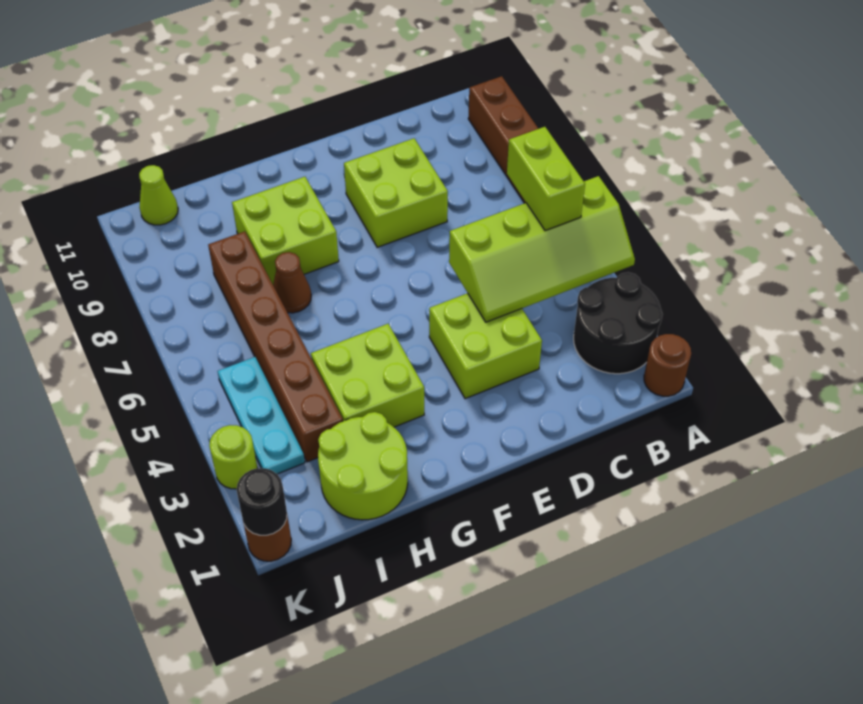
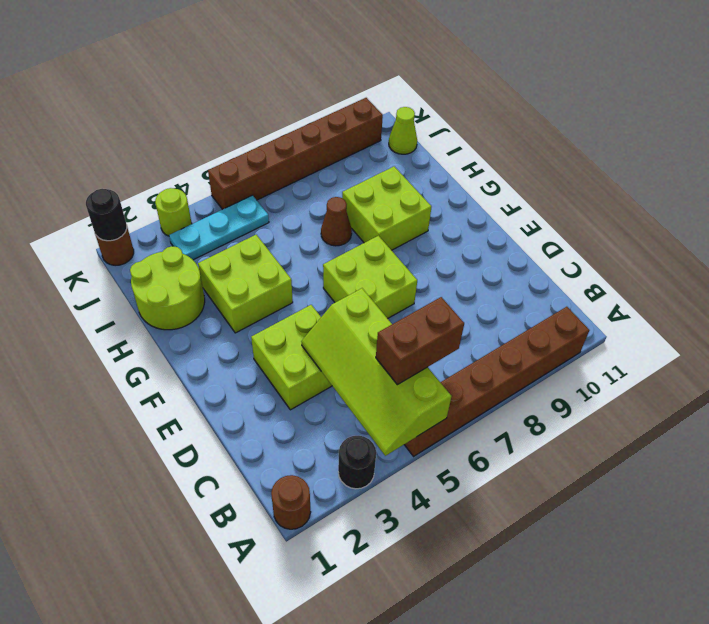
black 2x2 round brick [574,272,663,374] -> black 1x1 round brick [338,436,376,489]
lime 1x2 brick [507,127,585,231] -> brown 1x2 brick [376,297,464,385]
lime 2x2 brick [344,138,448,247] -> lime 2x2 brick moved to [323,235,417,319]
brown 1x6 brick [208,231,343,462] -> brown 1x6 brick moved to [208,98,383,209]

